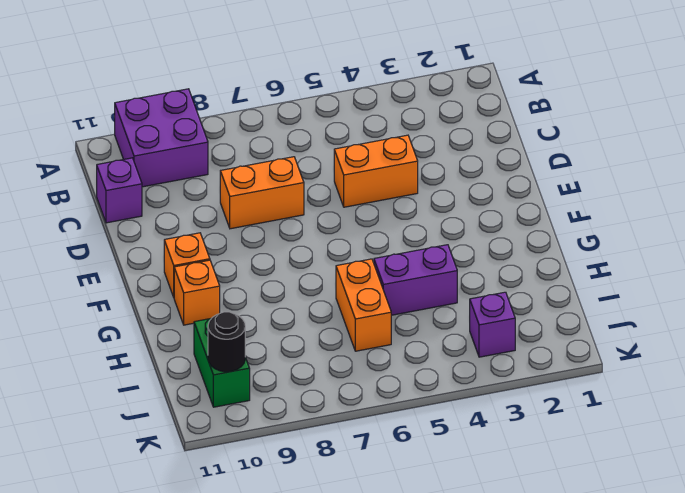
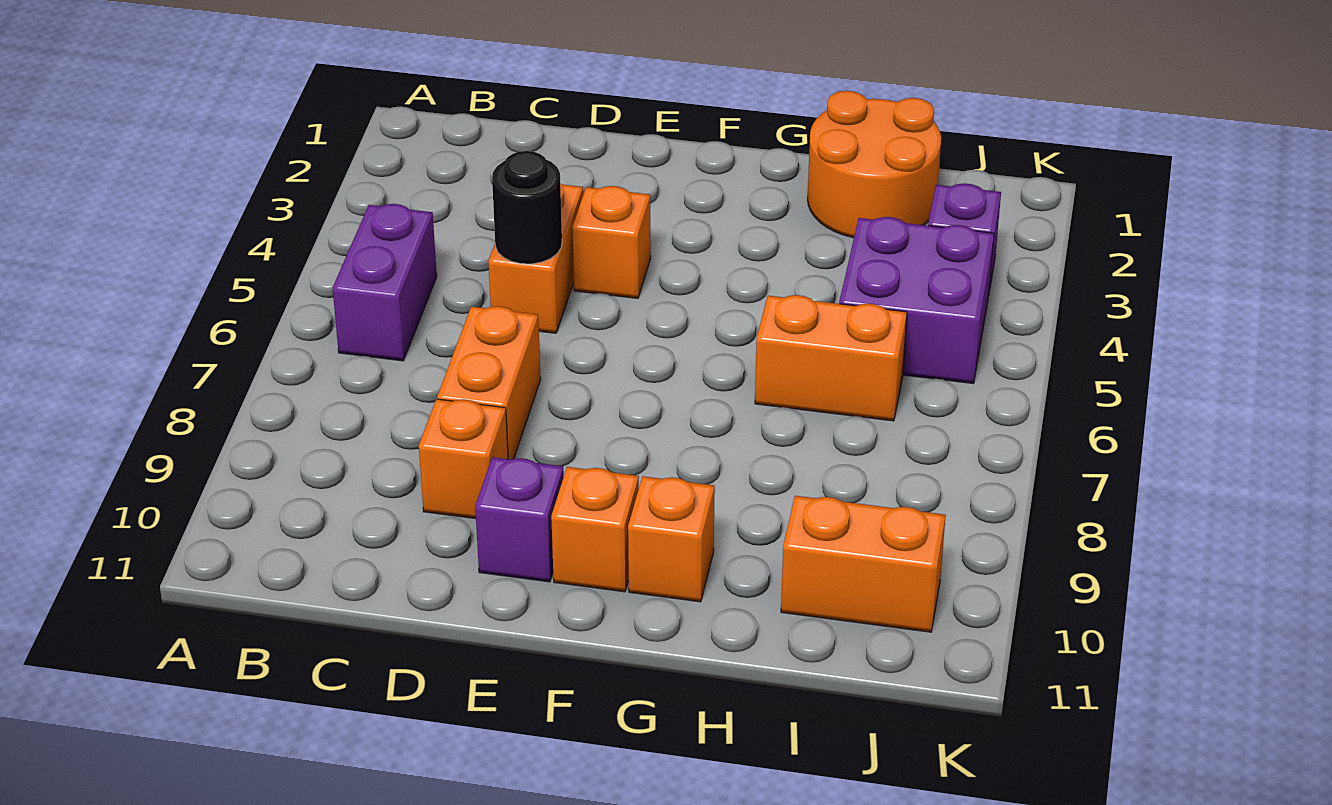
purple 2x2 brick [115,89,208,187] -> purple 2x2 brick moved to [839,217,994,384]
purple 1x1 brick [97,158,142,223] -> purple 1x1 brick moved to [475,457,564,582]
none -> orange 1x1 brick [419,399,508,519]
none -> orange 1x1 brick [572,186,651,298]
none -> orange 2x2 round brick [808,91,941,238]
purple 1x2 brick [374,245,457,315] -> purple 1x2 brick moved to [333,204,437,361]
green 1x2 brick [194,319,250,407] -> orange 1x2 brick [781,496,946,632]
black 1x1 round brick [208,312,245,372] -> black 1x1 round brick moved to [492,151,562,264]

